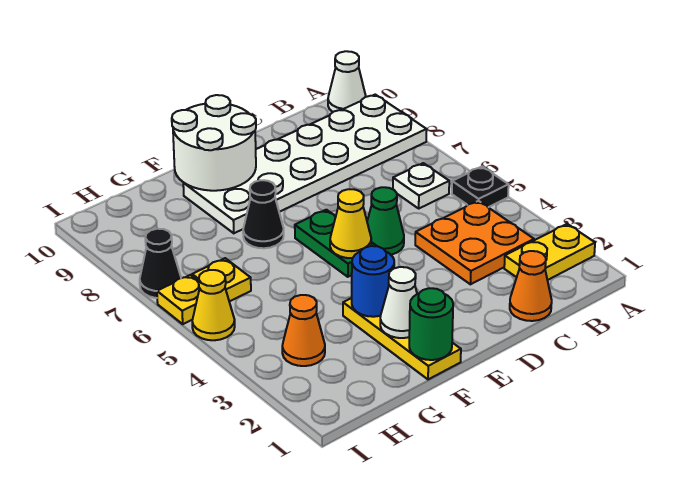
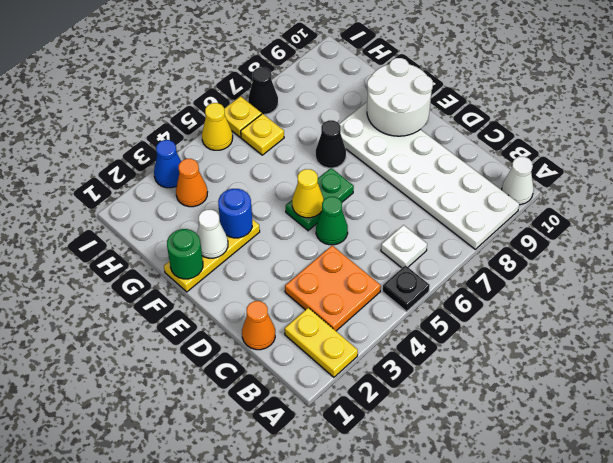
none -> blue 1x1 cone [154,140,181,188]

